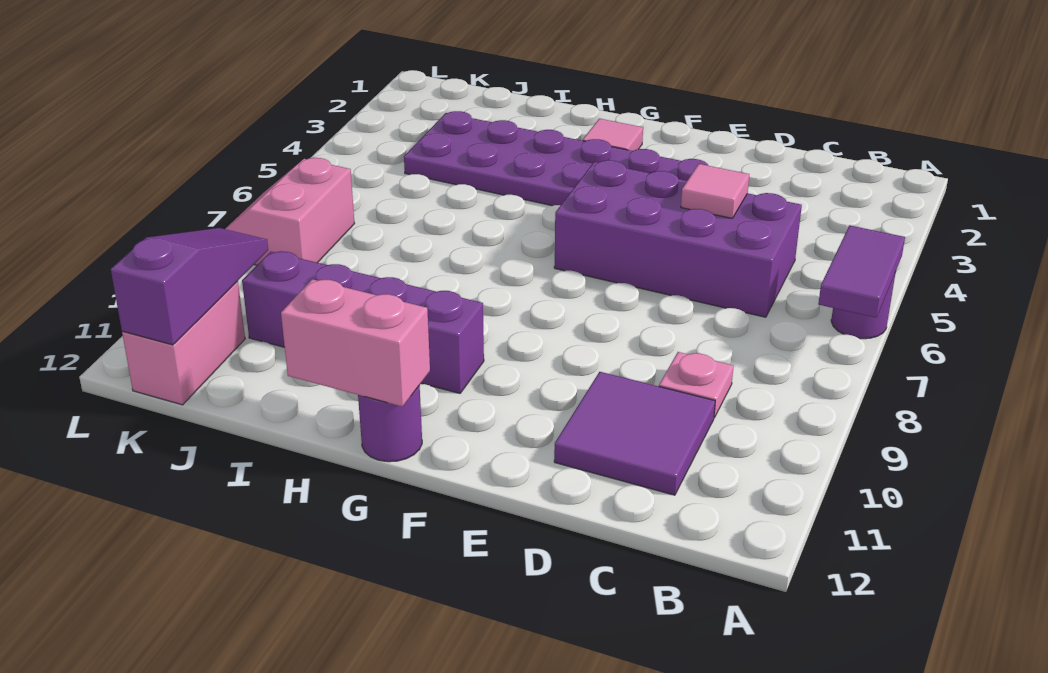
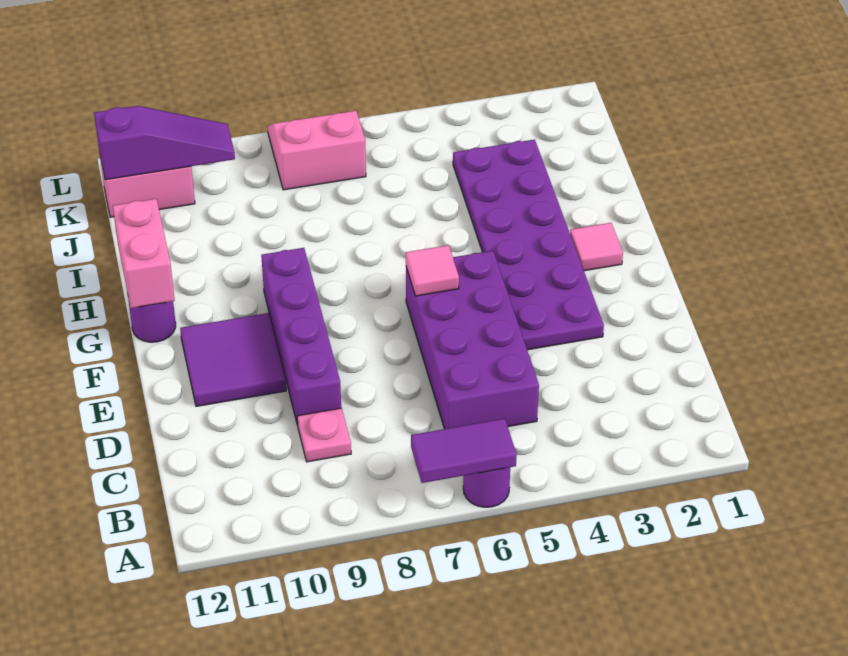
purple 2x2 tile [554,372,715,495] -> purple 2x2 tile moved to [180,313,286,406]
pink 1x1 tile [681,164,749,218] -> pink 1x1 tile moved to [406,245,459,296]
purple 1x4 brick [242,251,484,393] -> purple 1x4 brick moved to [261,248,341,426]

